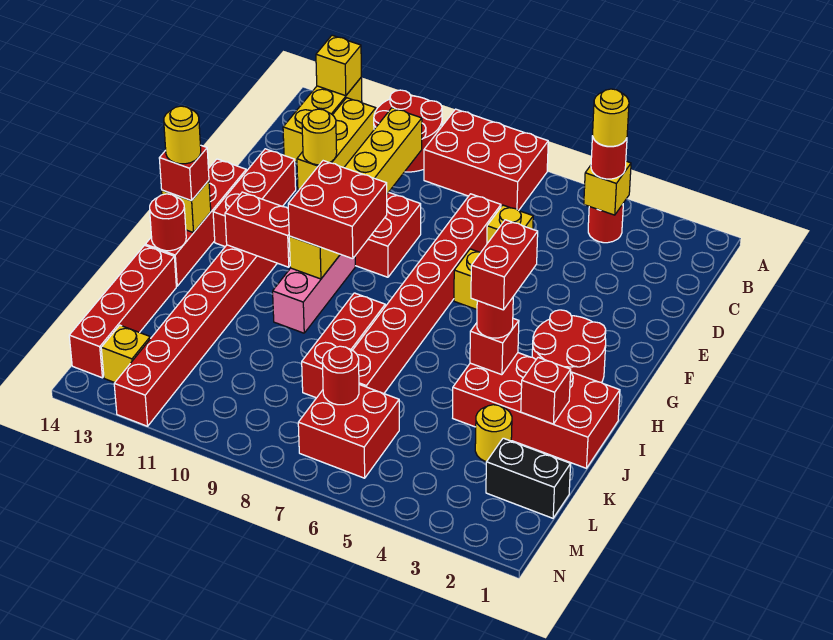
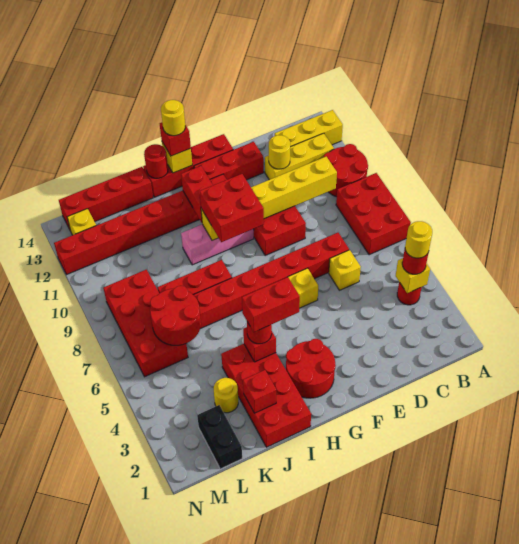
yellow 1x1 brick [316,35,361,96] -> none
red 2x2 brick [298,385,399,478] -> red 2x4 brick [103,270,188,377]
red 1x1 round brick [322,346,359,405] -> red 2x2 round brick [150,286,201,345]

